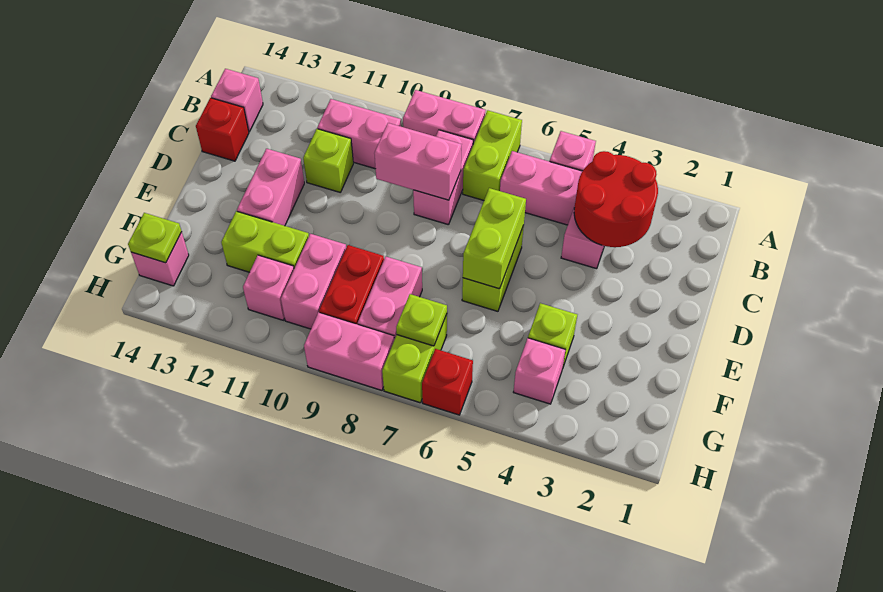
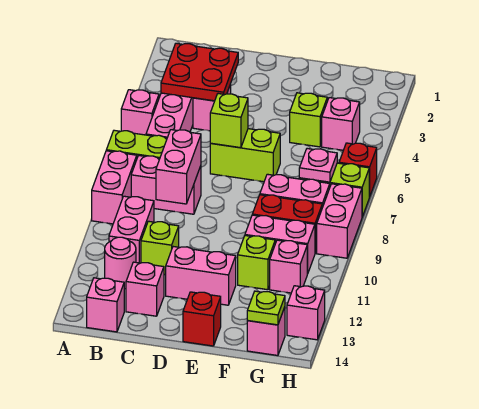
red 2x2 round brick [574,151,658,247] -> red 2x2 plate [161,43,238,101]
none -> pink 1x1 round brick [105,237,136,289]
none -> pink 1x1 brick [126,262,164,316]
red 1x1 brick [196,98,249,161] -> red 1x1 brick moved to [183,292,221,346]
lime 1x2 brick [463,188,526,289] -> lime 1x1 brick [210,94,248,148]
lime 1x2 brick [221,211,309,272] -> lime 1x1 brick [238,236,275,290]
lime 1x1 plate [396,294,447,346] -> pink 1x1 plate [299,149,337,182]
none -> pink 1x1 brick [287,286,325,340]

